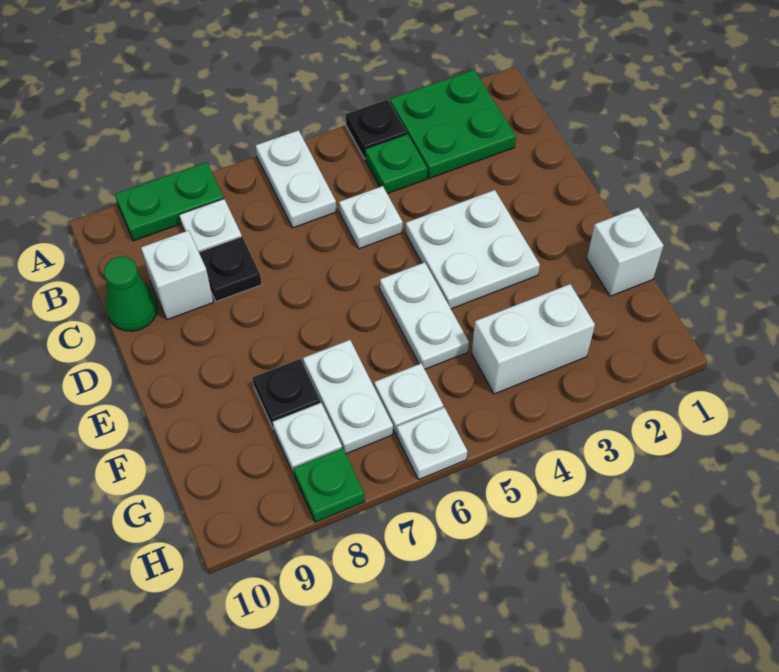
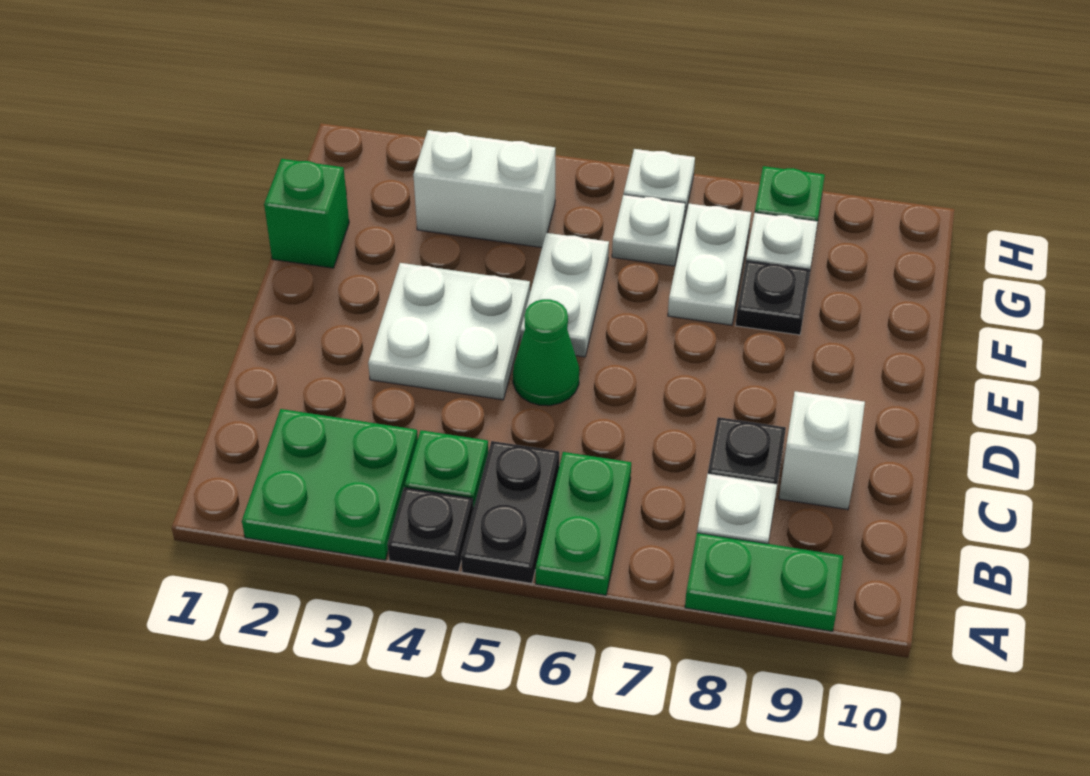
none -> black 1x2 plate [461,441,559,583]
white 1x2 plate [255,130,336,228] -> green 1x2 plate [536,452,631,595]
white 1x1 plate [339,186,403,249] -> none
green 1x1 cone [104,257,157,331] -> green 1x1 cone moved to [513,299,579,406]
white 1x1 brick [587,208,664,296] -> green 1x1 brick [264,159,349,268]

